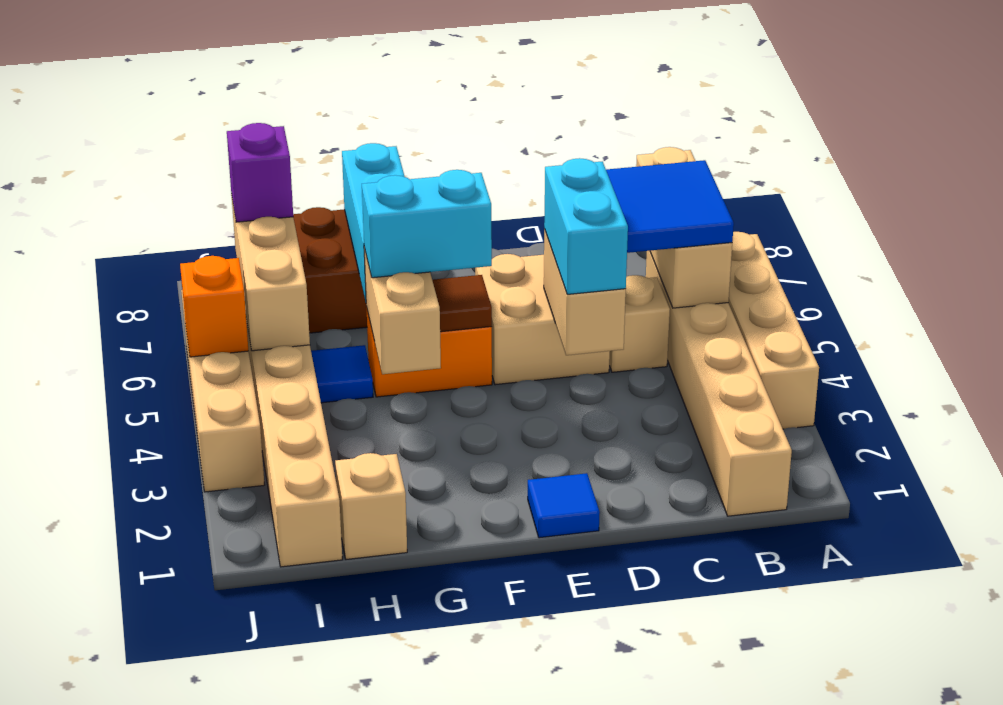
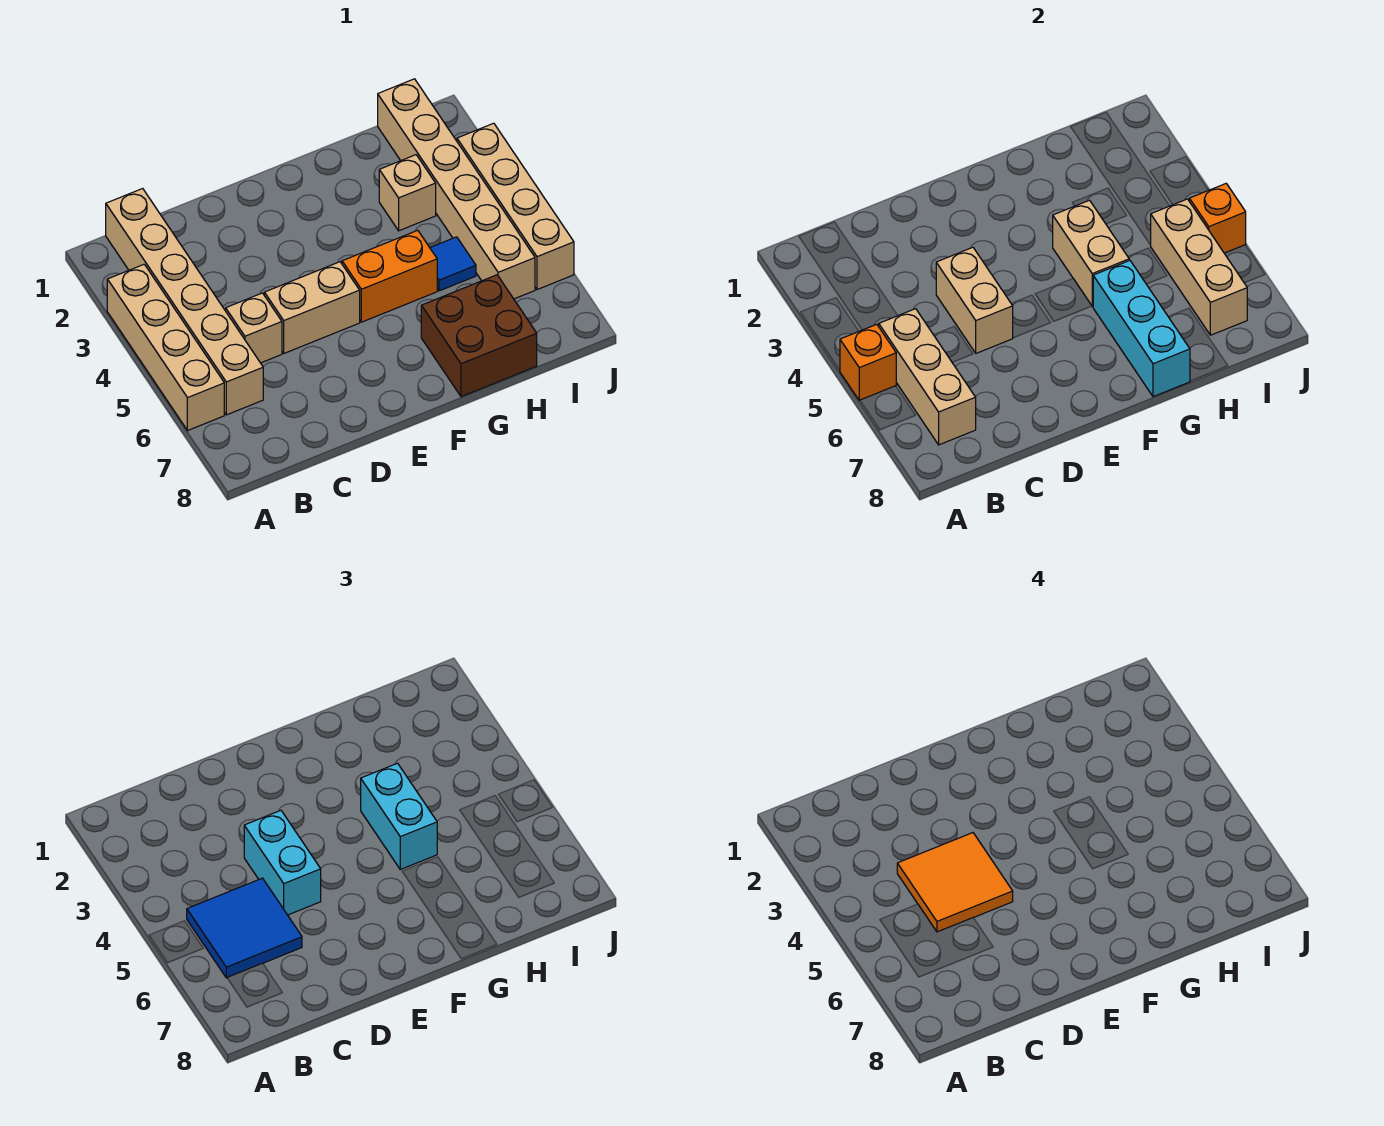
none -> orange 1x1 brick [840,324,896,400]
none -> orange 2x2 tile [897,833,1013,932]
tan 2x2 brick [475,254,610,385] -> tan 1x2 brick [264,262,360,353]
blue 1x1 tile [528,473,600,538] -> none
brown 1x1 tile [432,275,492,332] -> none
cyan 1x2 brick [362,170,492,278] -> cyan 1x2 brick turned to [361,763,437,869]
tan 1x1 brick [335,453,407,559] -> tan 1x1 brick moved to [379,155,436,231]
purple 1x1 brick [227,123,293,222] -> none

